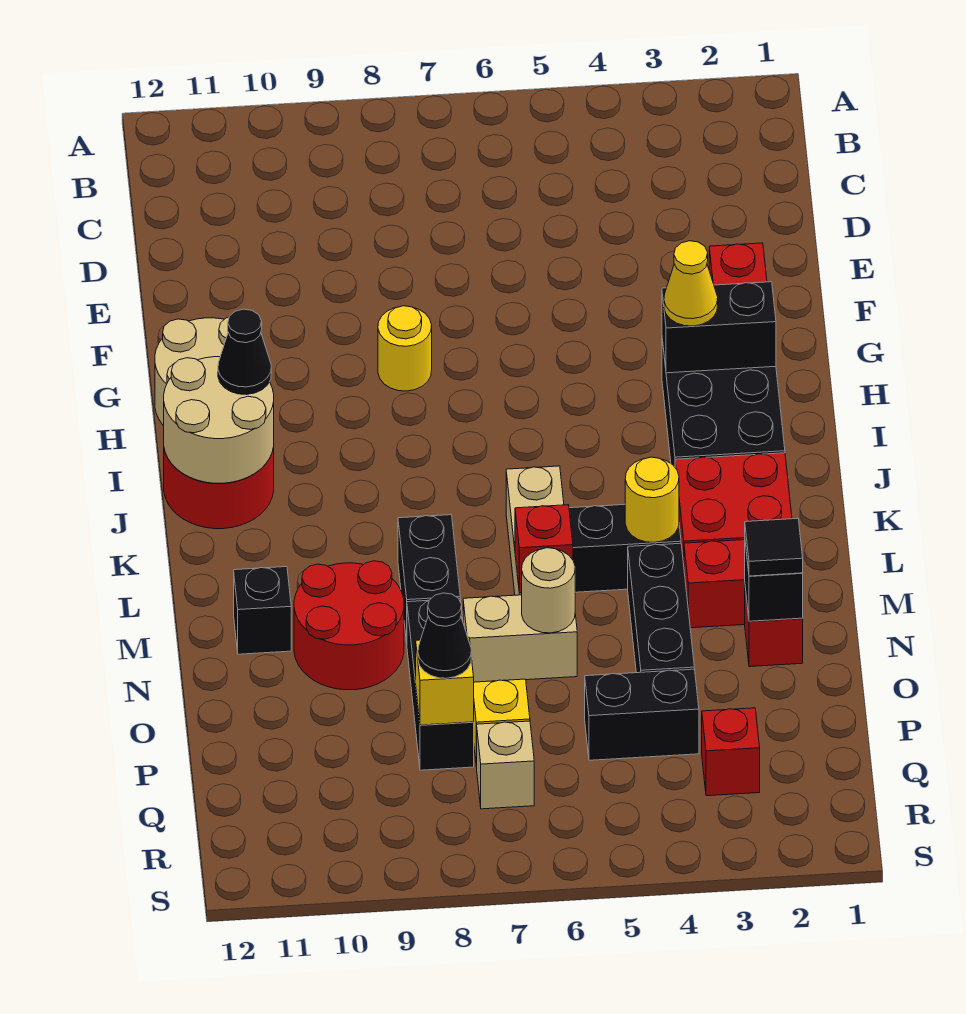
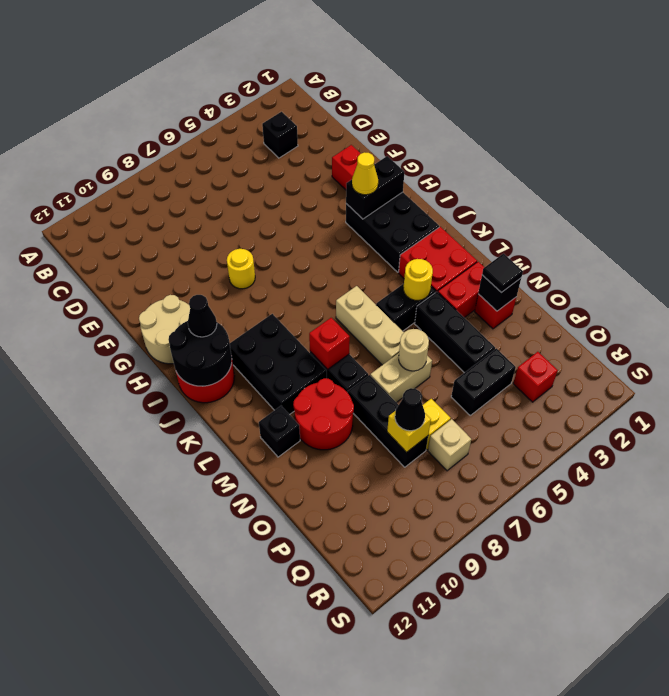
none -> black 1x1 brick [262,112,298,158]
tan 2x2 round brick [164,357,274,483] -> black 2x2 round brick [168,321,232,386]
none -> black 2x3 brick [230,314,327,414]
red 1x1 brick [515,505,573,593] -> red 1x1 brick moved to [309,318,350,369]

